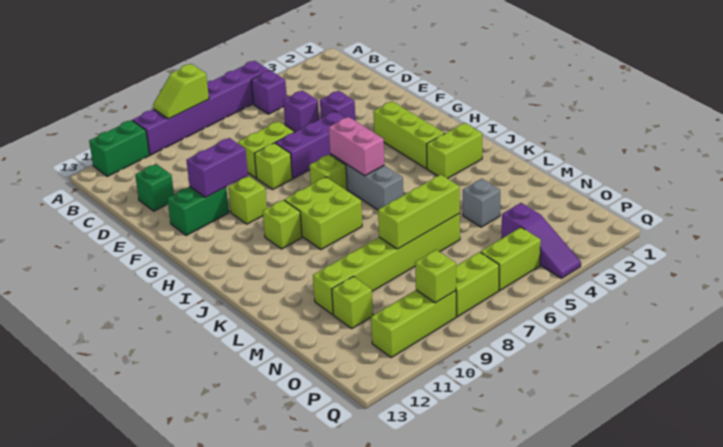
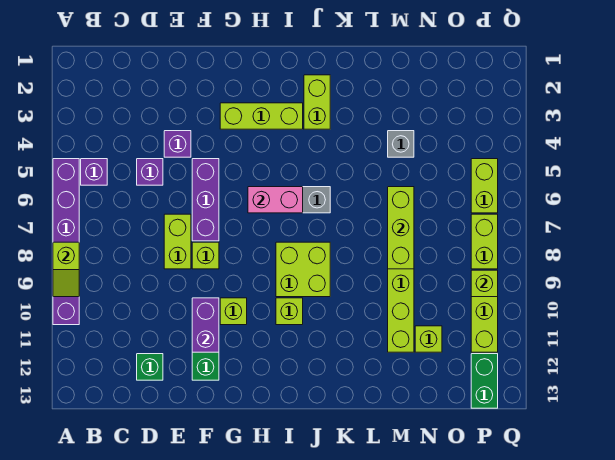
green 1x2 brick [89,120,149,176] -> green 1x2 brick moved to [471,354,498,408]
lime 1x1 brick [310,154,347,190] -> none
purple 1x3 slope [502,203,581,278] -> none

